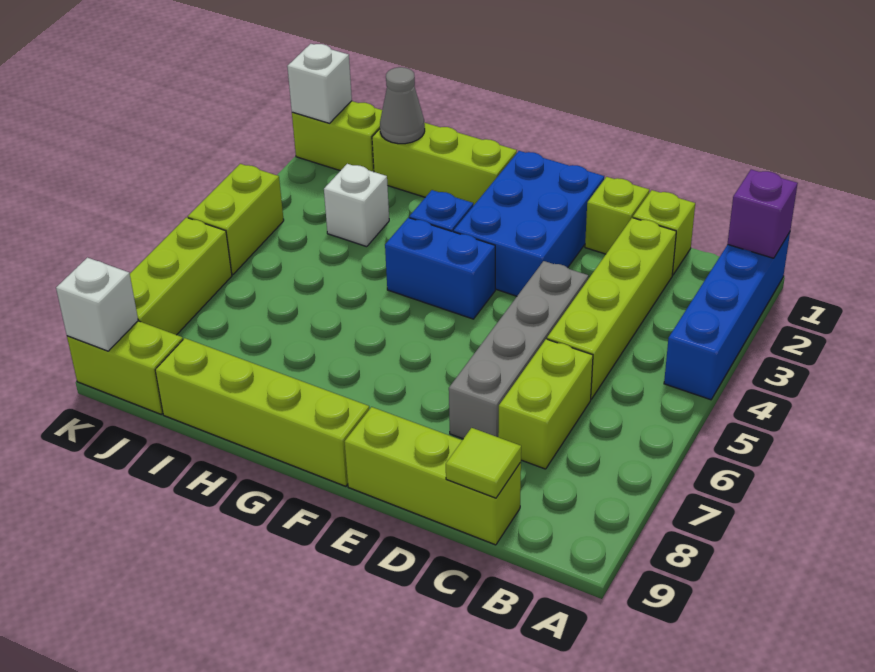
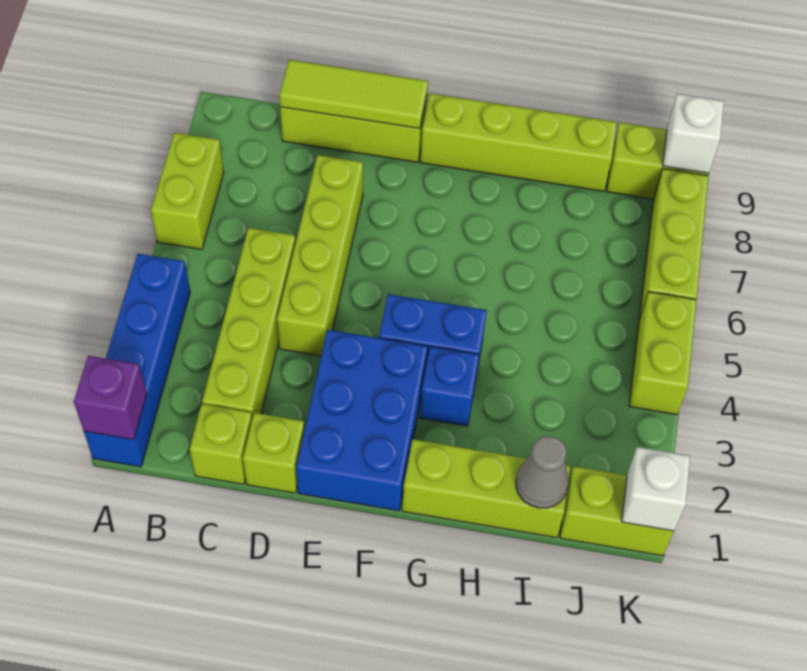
lime 1x2 brick [498,339,593,469] -> lime 1x2 brick moved to [151,133,224,249]
lime 1x1 tile [446,428,521,498] -> lime 1x3 tile [279,60,428,128]
grey 1x4 brick [449,261,588,439] -> lime 1x4 brick [277,155,363,356]
white 1x1 brick [324,164,389,247] -> none

